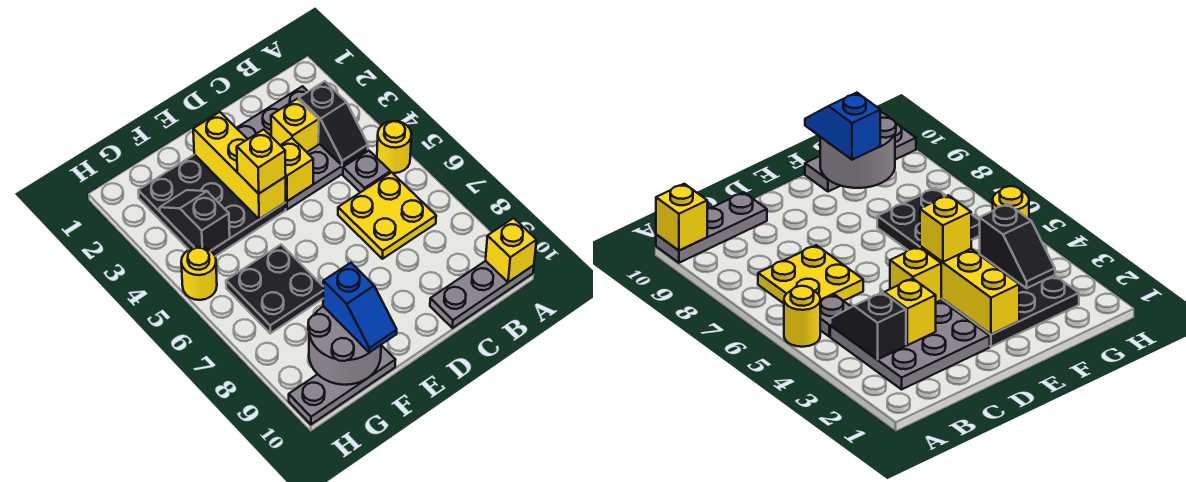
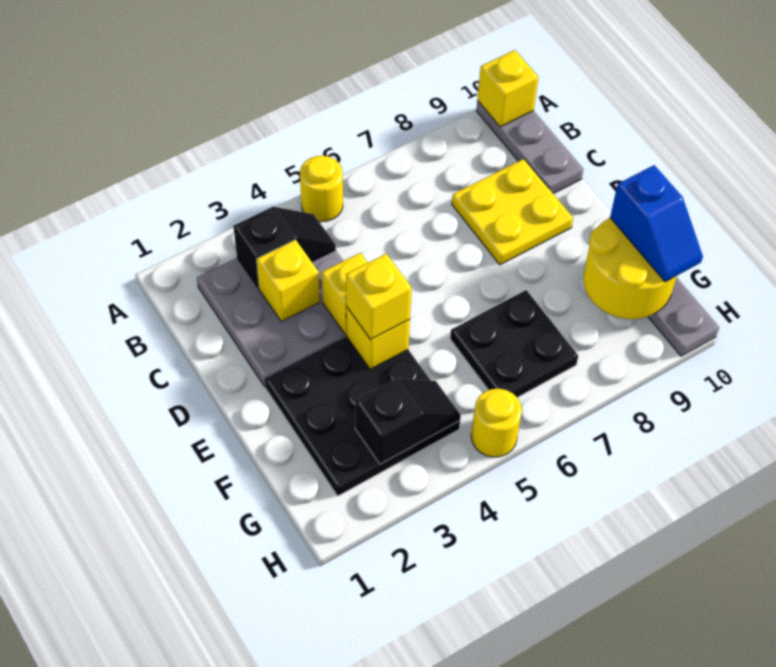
grey 1x1 plate [343,151,390,192] -> none
yellow 2x2 plate [338,172,436,259] -> yellow 2x2 plate moved to [452,159,573,265]
yellow 1x3 brick [193,112,286,219] -> yellow 1x1 brick [346,307,410,369]
grey 2x2 round brick [308,306,381,385] -> yellow 2x2 round brick [583,218,677,319]
blue 1x2 slope [323,263,397,353] -> blue 1x2 slope turned to [610,165,703,282]
black 1x2 slope [160,190,230,251] -> black 1x2 slope turned to [355,378,461,464]

